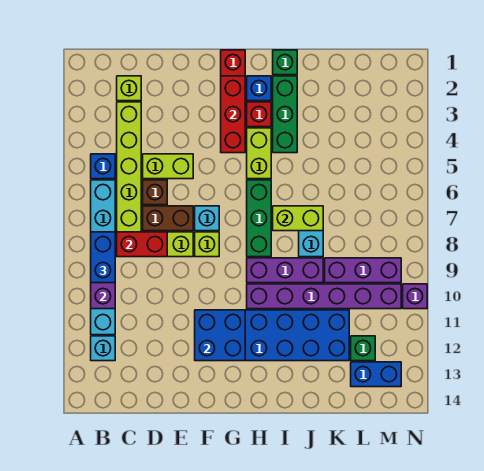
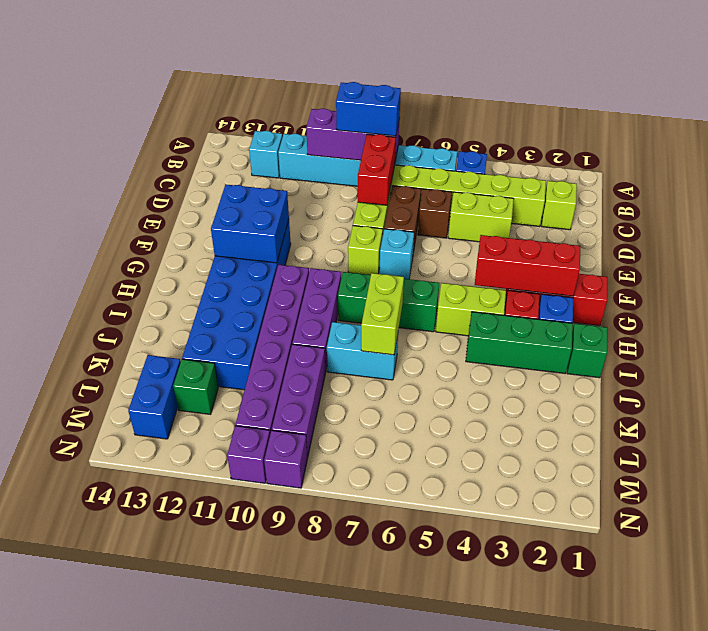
lime 1x2 brick [143,154,193,179] -> lime 1x2 brick turned to [448,192,514,242]
none -> purple 1x1 brick [264,430,308,488]

